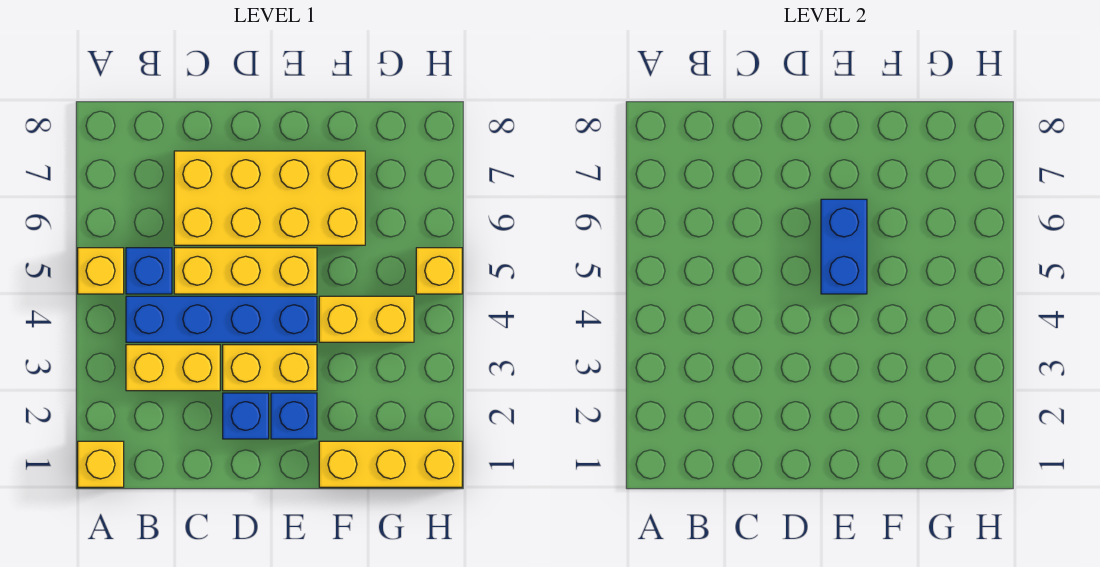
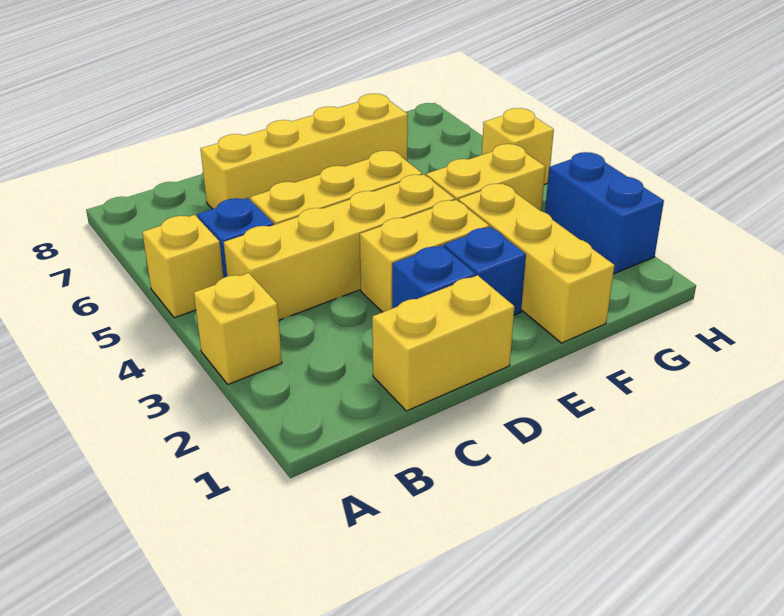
yellow 1x1 brick [78,441,124,487] -> yellow 1x1 brick moved to [194,273,282,384]
yellow 1x2 brick [126,345,220,391] -> yellow 1x2 brick moved to [372,275,514,411]
blue 1x4 brick [126,296,317,342] -> yellow 1x4 brick [224,175,455,320]
yellow 2x4 brick [174,151,365,245] -> yellow 1x4 brick [201,94,408,209]
blue 1x2 brick [821,199,867,294] -> blue 1x2 brick moved to [545,152,664,274]
yellow 1x3 brick [319,441,462,487] -> yellow 1x3 brick turned to [458,183,615,343]

